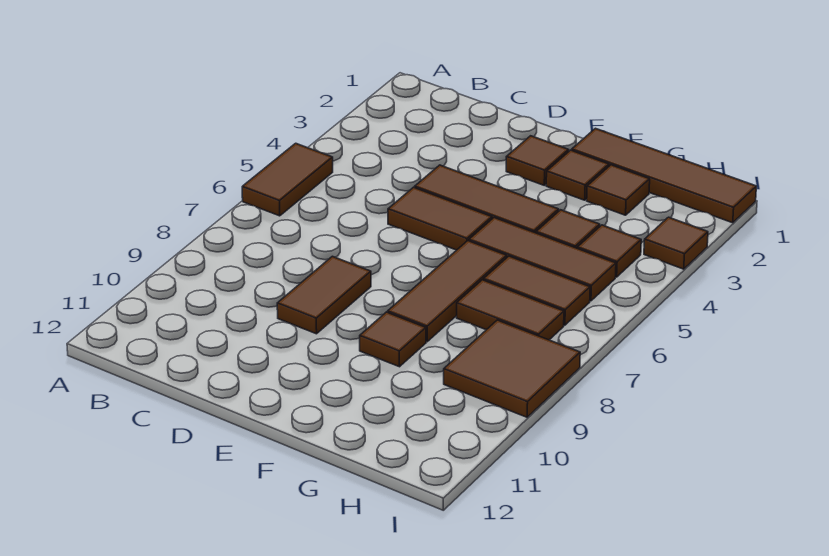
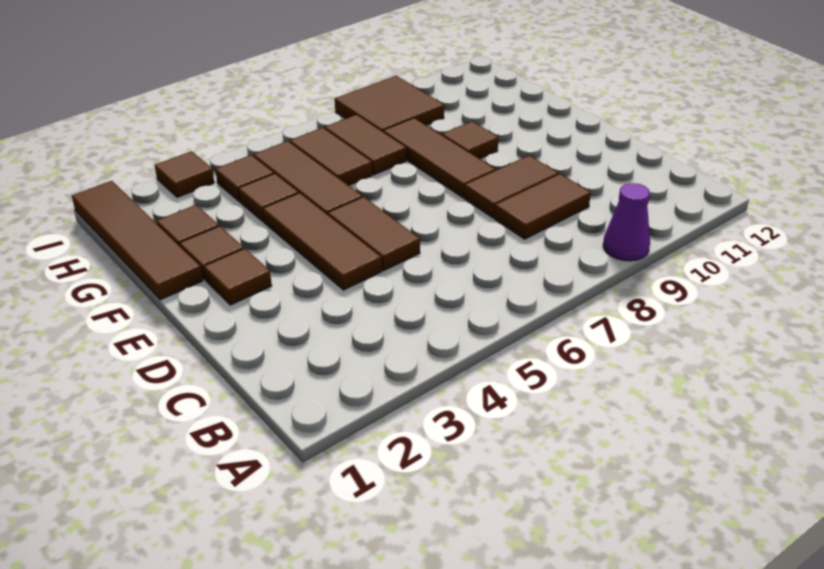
brown 1x2 tile [242,143,333,216] -> brown 1x2 tile moved to [495,174,591,239]
none -> purple 1x1 cone [603,183,650,261]
brown 1x3 tile [388,241,507,342] -> brown 1x3 tile turned to [383,118,495,198]

